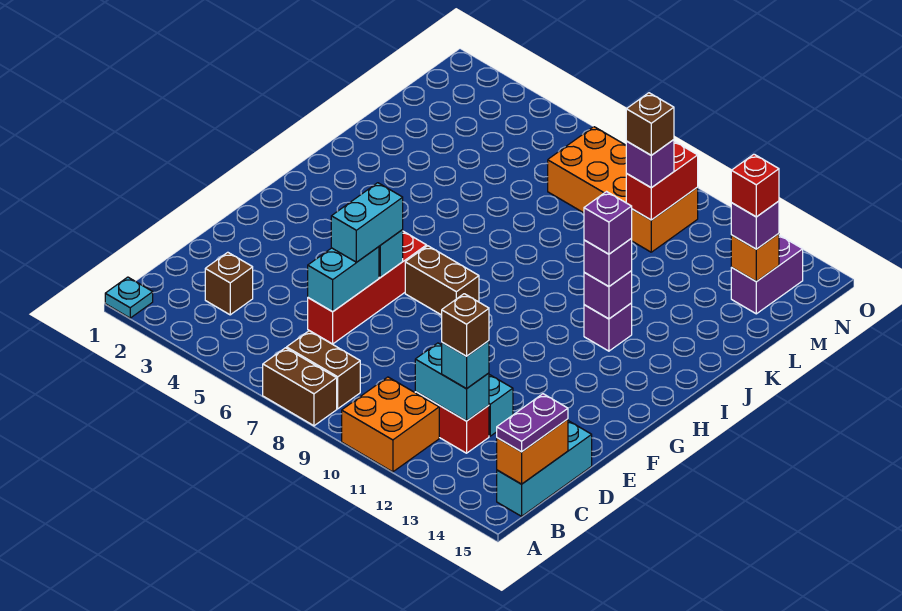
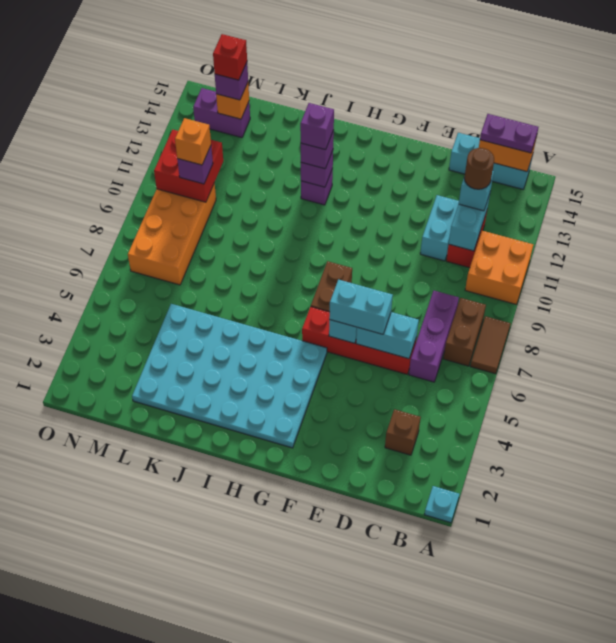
brown 1x2 brick [263,348,337,426] -> brown 1x2 tile [470,316,511,374]
none -> purple 1x3 brick [409,291,459,382]
brown 1x1 brick [442,294,489,356] -> brown 1x1 round brick [464,148,494,189]
none -> cyan 4x6 plate [132,304,327,448]
red 1x2 brick [626,141,698,220] -> red 2x2 brick [154,130,223,202]
brown 1x1 brick [626,93,674,155] -> orange 1x1 brick [175,118,211,165]

